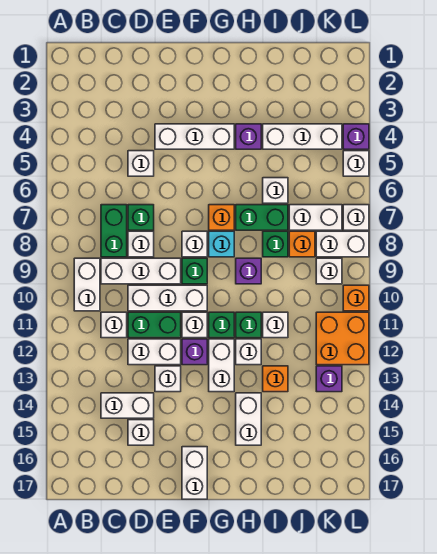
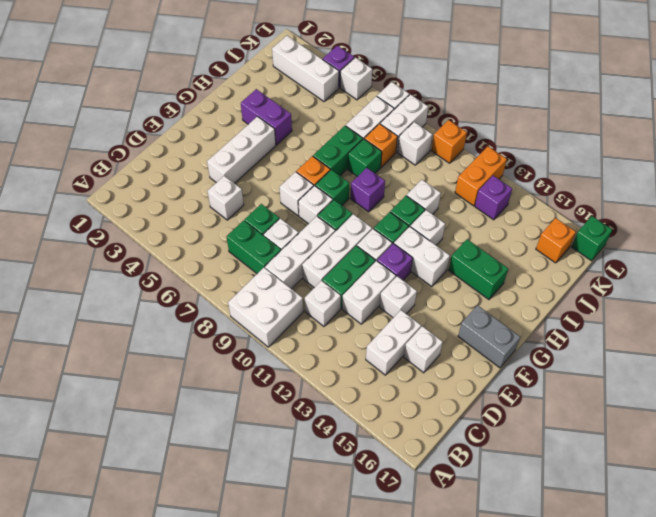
white 1x2 brick [74,258,100,311] -> white 2x2 brick [228,268,303,347]
white 1x2 brick [182,447,207,499] -> grey 1x2 brick [458,305,520,368]
cyan 1x1 brick [209,231,234,257] -> green 1x1 brick [315,170,349,205]
purple 1x1 brick [236,124,261,149] -> purple 1x2 brick [241,89,292,145]
white 1x2 brick [236,393,261,445] -> green 1x2 brick [449,239,508,300]
white 1x3 brick [263,124,342,149] -> white 1x3 brick turned to [272,36,339,101]
white 1x1 brick [263,178,288,203] -> white 1x1 brick moved to [279,172,314,216]
orange 1x1 brick [263,366,288,392] -> orange 1x1 brick moved to [536,218,576,263]
orange 2x2 brick [316,312,369,365] -> orange 1x2 brick [455,146,507,206]
none -> green 1x1 brick [572,216,612,261]

